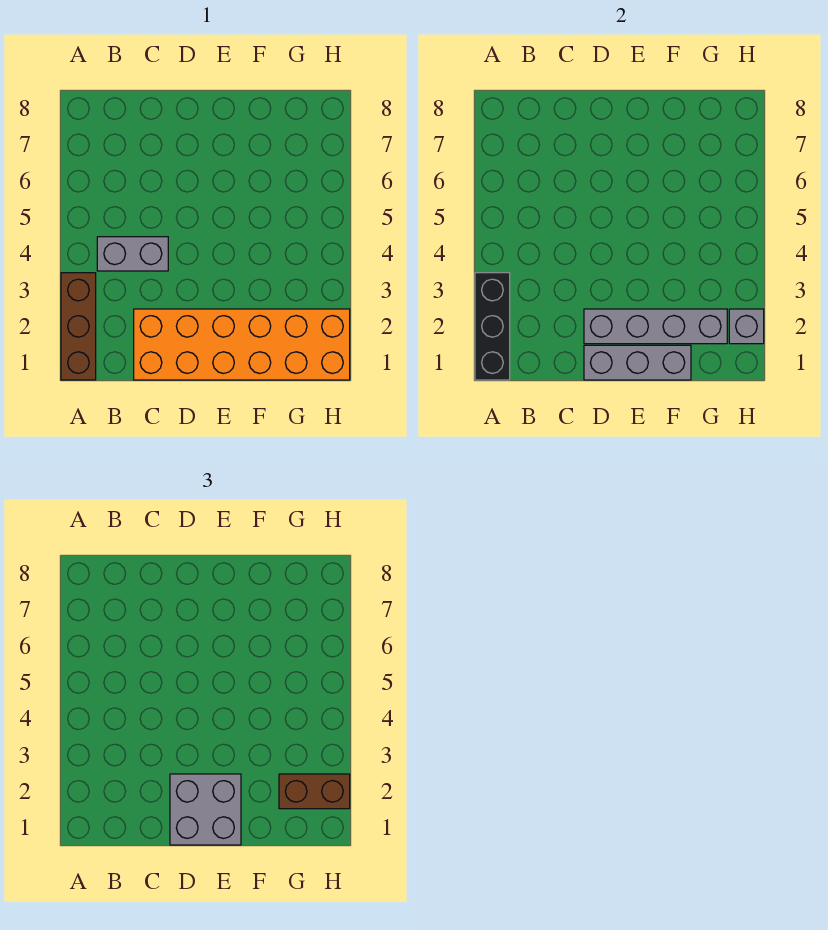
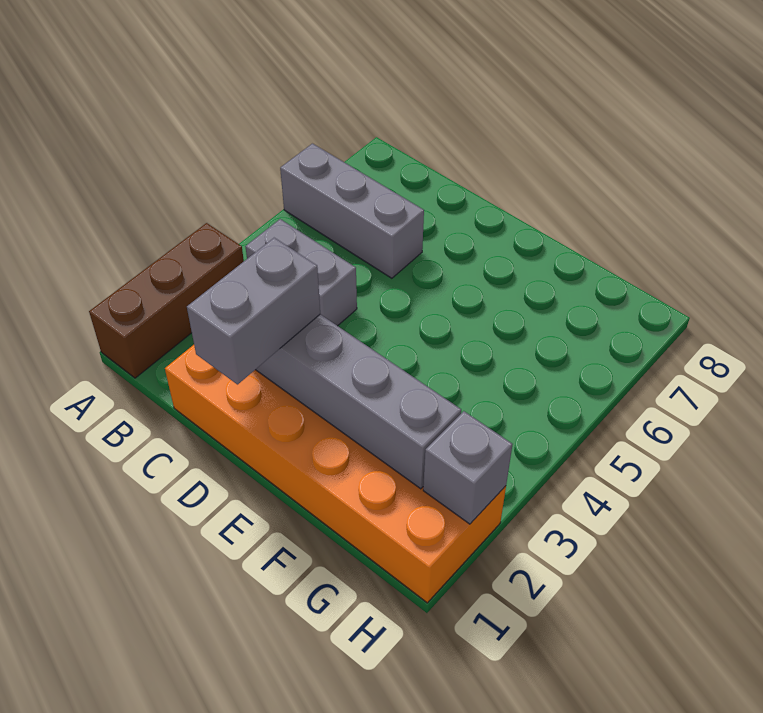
black 1x3 brick [475,273,510,380] -> none
grey 1x3 brick [584,345,691,380] -> grey 1x3 brick moved to [280,144,424,278]
grey 2x2 brick [170,774,241,845] -> grey 1x2 brick [187,238,320,384]
brown 1x2 brick [279,774,350,809] -> none

